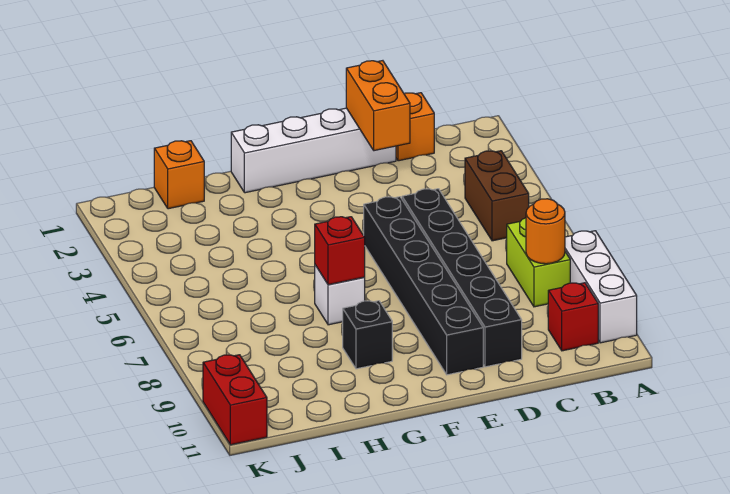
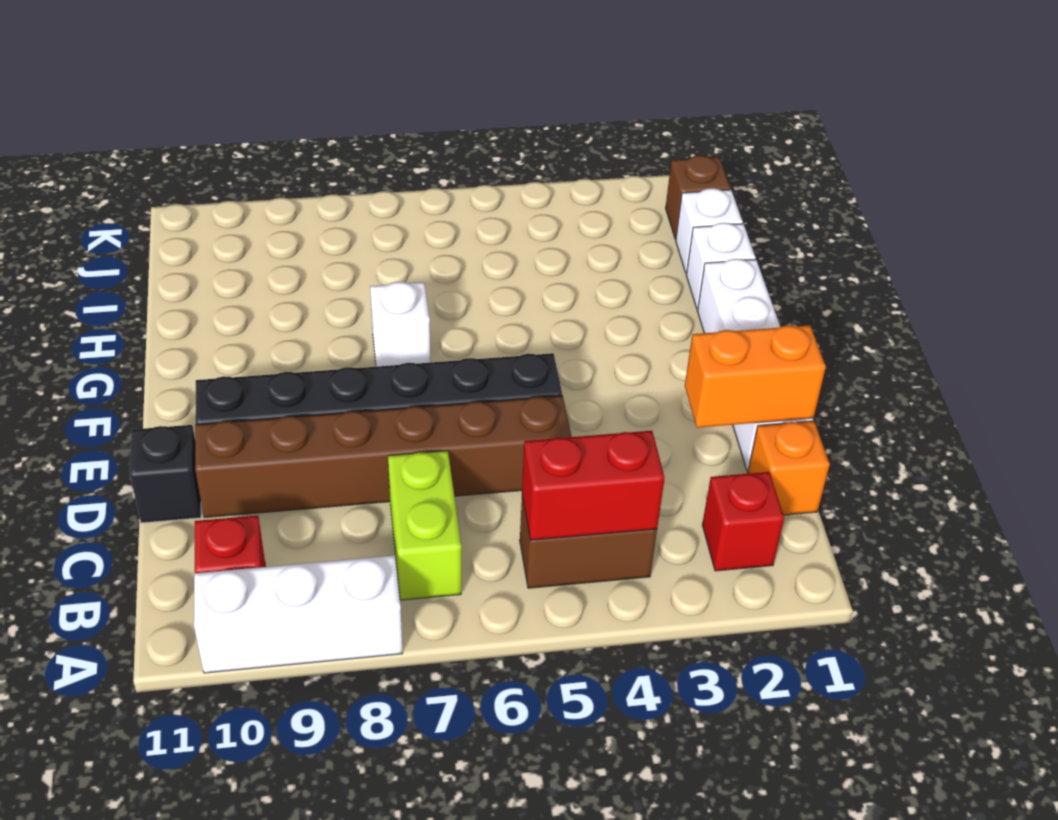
lime 1x2 brick [507,218,570,307] -> lime 1x2 brick turned to [388,451,461,600]
orange 1x1 round brick [526,199,565,264] -> none
black 1x6 brick [402,189,522,367] -> brown 1x6 brick [195,396,572,518]
red 1x1 brick [315,217,365,285] -> red 1x1 brick moved to [702,472,784,571]
black 1x1 brick [343,301,392,369] -> black 1x1 brick moved to [130,425,201,523]
none -> white 1x1 brick [686,223,756,310]
orange 1x1 brick [154,141,204,209] -> white 1x1 brick [676,188,743,274]
none -> brown 1x1 brick [666,155,731,239]
red 1x2 brick [203,355,267,445] -> red 1x2 brick moved to [522,431,665,540]

